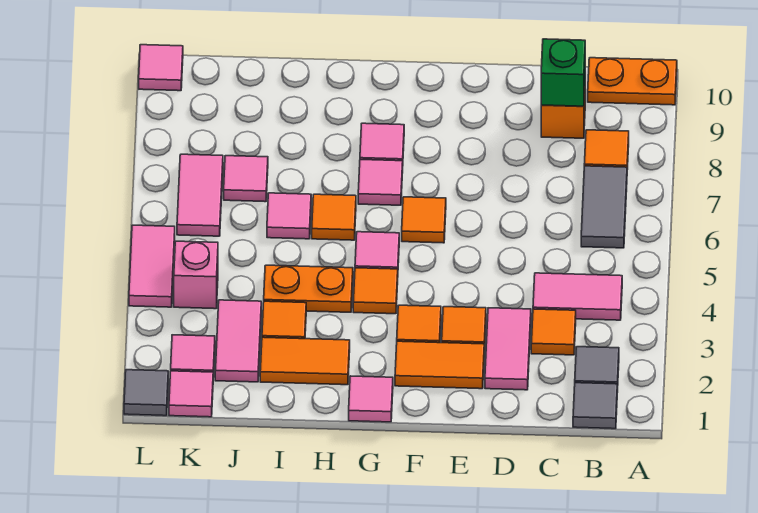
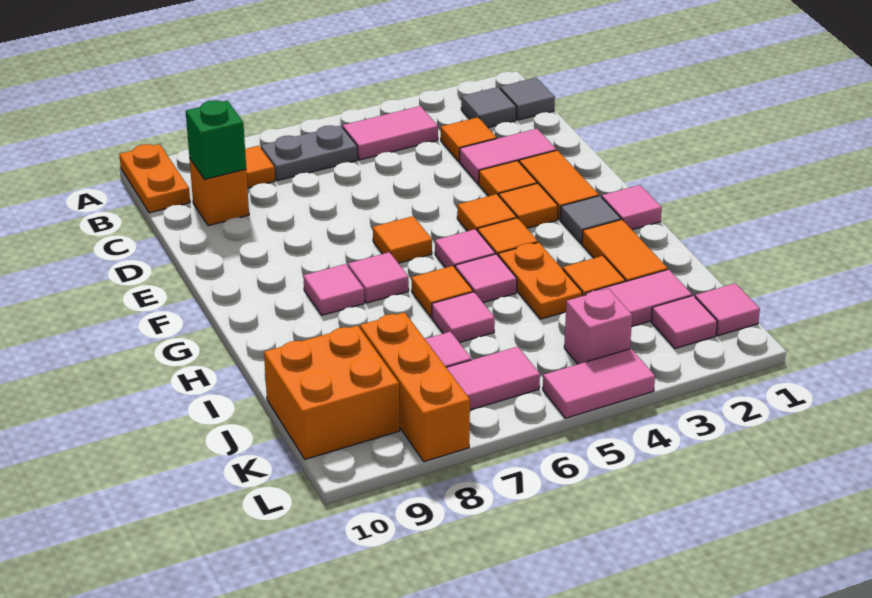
pink 1x2 tile [533,273,622,320] -> pink 1x2 tile turned to [342,106,438,160]
grey 1x2 tile [581,166,627,248] -> grey 1x2 plate [261,125,358,181]
none -> orange 1x1 tile [457,194,517,231]
none -> orange 1x3 brick [360,312,470,462]
none -> orange 2x2 brick [264,326,400,459]
grey 1x1 tile [124,370,168,416] -> grey 1x1 tile moved to [560,196,621,244]
pink 1x1 tile [139,45,183,91] -> pink 1x1 tile moved to [455,254,517,303]

